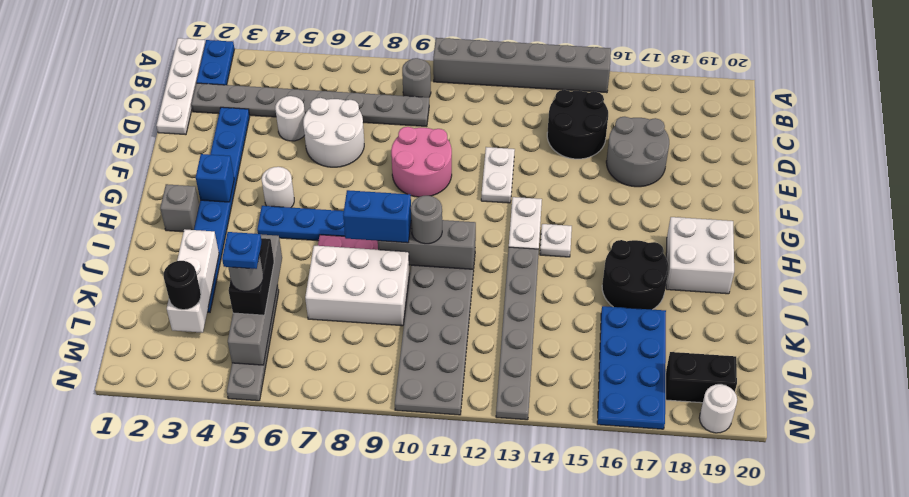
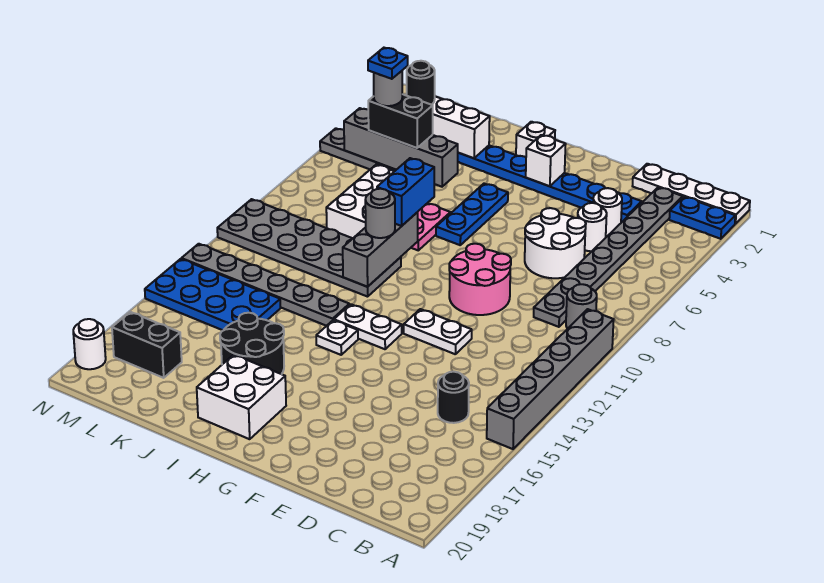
black 2x2 round brick [547,90,608,159] -> black 1x1 round brick [438,372,469,423]
grey 2x2 round brick [606,117,669,187] -> none
blue 1x1 brick [196,154,234,202] -> white 1x1 brick [526,135,566,186]
white 1x1 round brick [262,167,294,208] -> white 1x1 round brick moved to [593,188,622,236]
grey 1x1 brick [160,184,199,232] -> white 1x1 brick [516,122,555,157]
blue 2x4 plate [597,306,666,429] -> blue 2x4 plate moved to [145,259,280,330]
black 1x2 brick [666,352,737,403] -> black 1x2 brick turned to [112,312,182,378]

